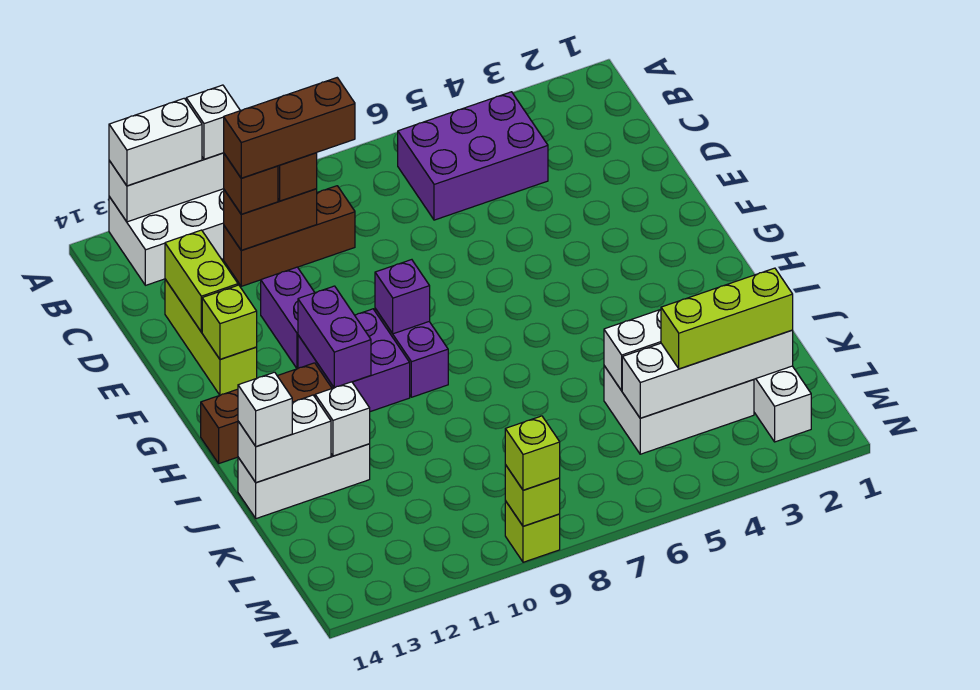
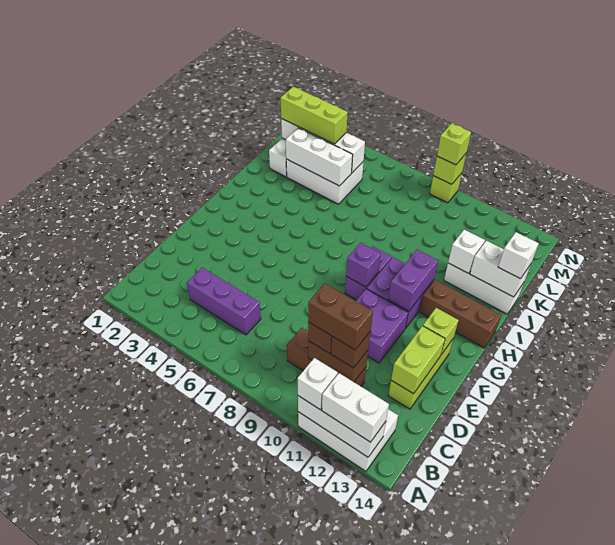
purple 2x3 brick [398,92,548,220] -> purple 1x3 brick [187,268,261,335]
brown 1x3 brick [224,78,355,178] -> brown 1x2 brick [308,284,373,350]
purple 1x2 brick [261,267,315,369] -> purple 2x2 brick [356,289,408,363]

